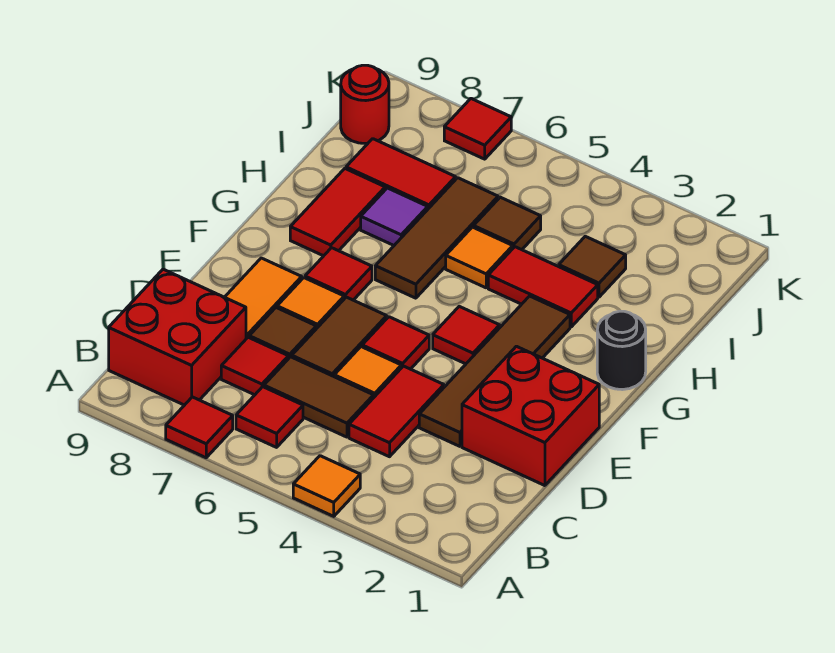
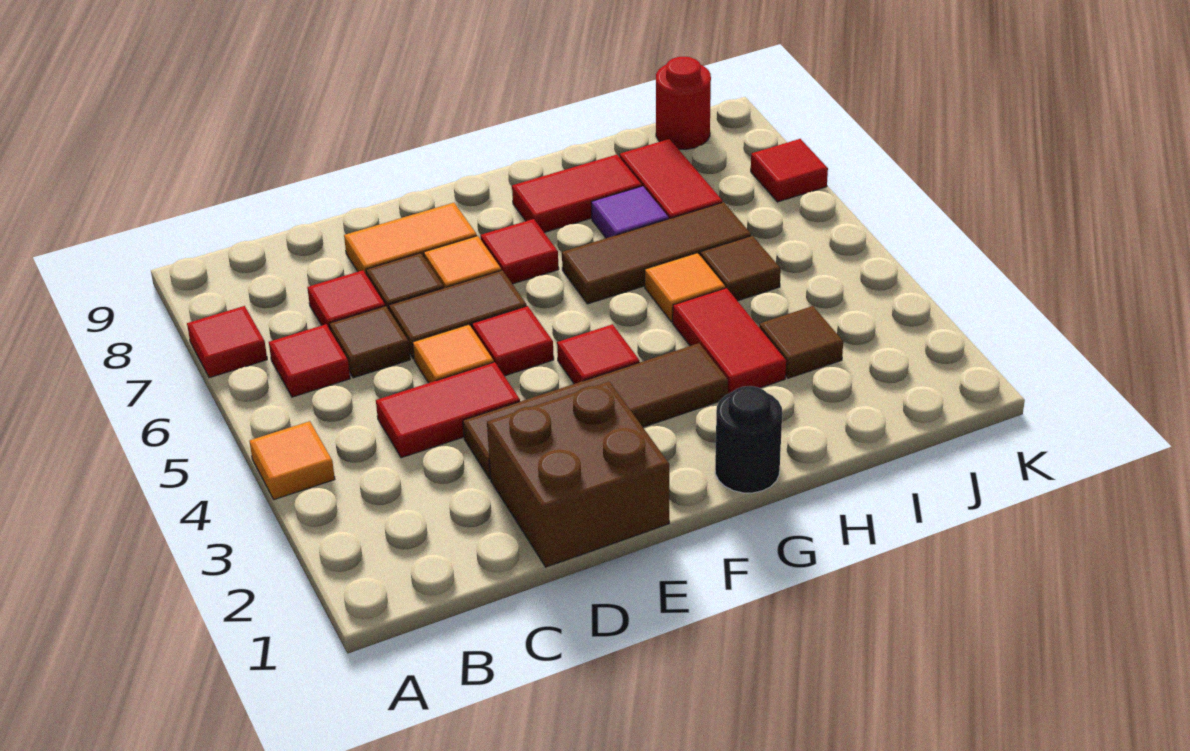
red 2x2 brick [109,269,246,405] -> none
brown 1x2 tile [264,357,374,437] -> brown 1x1 tile [329,306,410,378]
red 2x2 brick [462,346,599,486] -> brown 2x2 brick [487,381,669,567]

